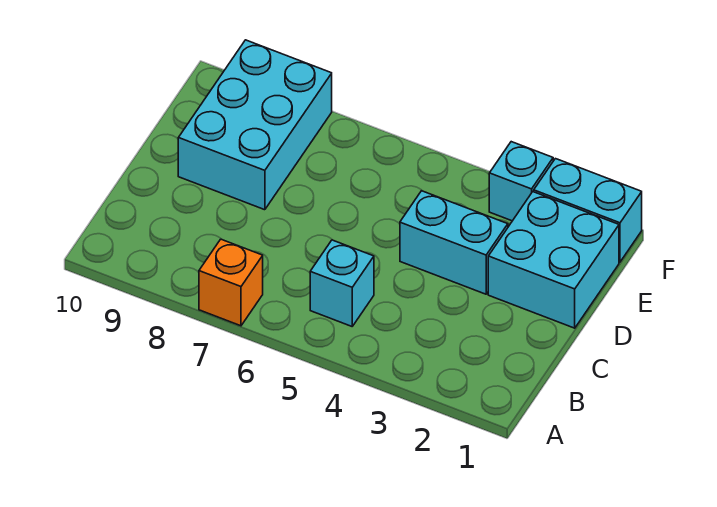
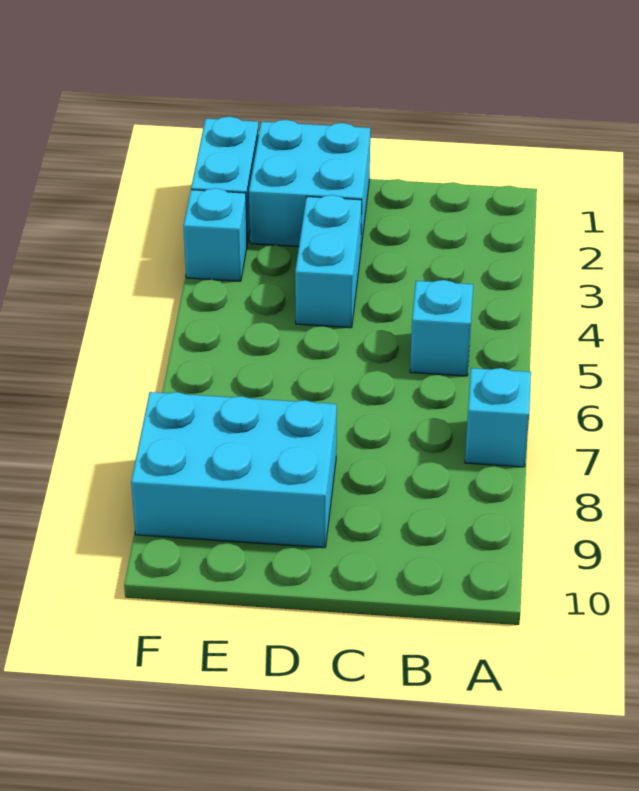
orange 1x1 brick [199,239,263,326] -> cyan 1x1 brick [465,368,531,467]

